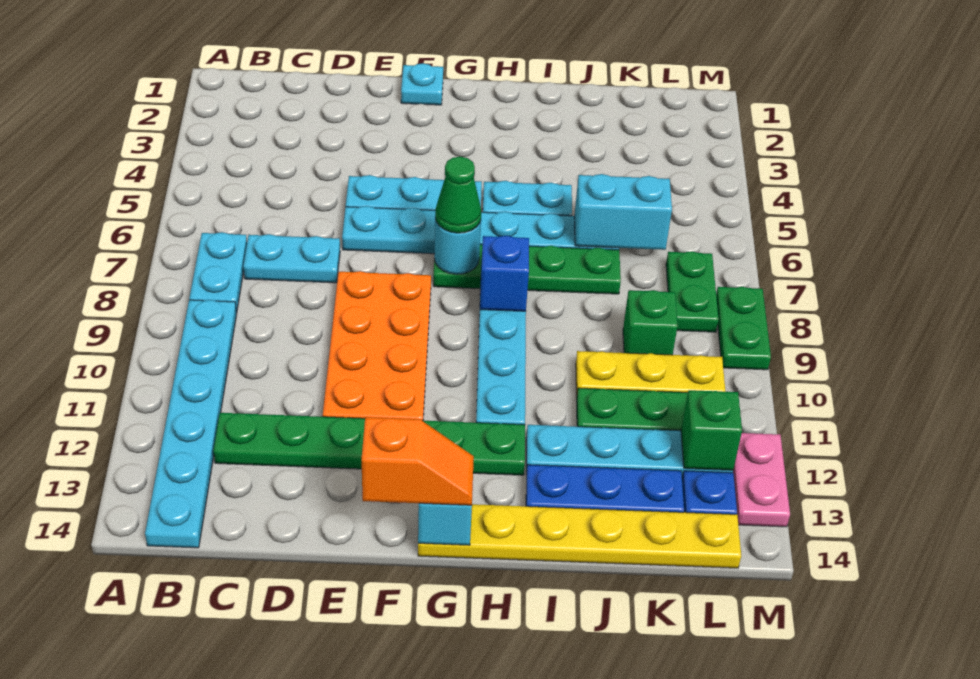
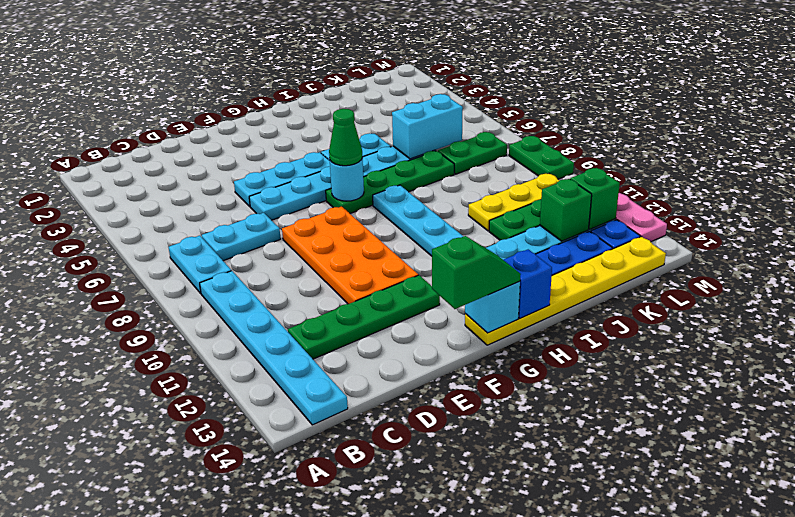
green 1x6 plate [214,413,525,475] -> green 1x4 plate [288,275,440,359]
cyan 1x1 plate [401,63,443,105] -> none
orange 1x2 slope [362,417,474,505] -> green 1x2 slope [432,236,521,309]
blue 1x1 brick [480,236,529,311] -> blue 1x1 brick moved to [504,249,552,318]
green 1x1 brick [623,290,678,355] -> green 1x1 brick moved to [540,179,592,241]
green 1x2 plate [666,251,719,332] -> green 1x2 plate turned to [438,132,507,174]

